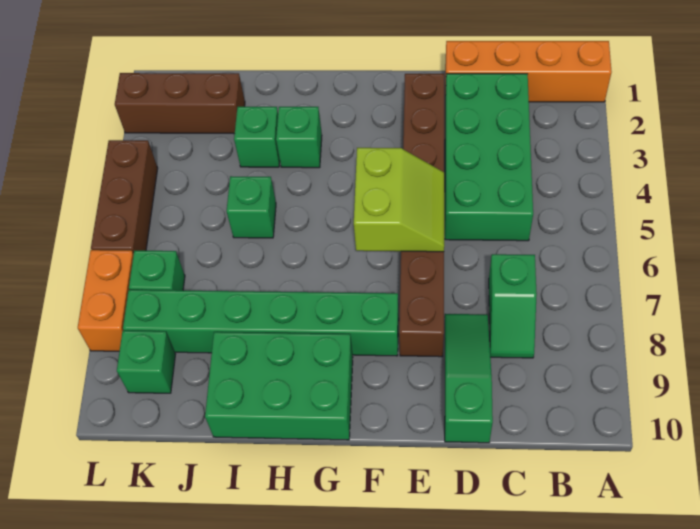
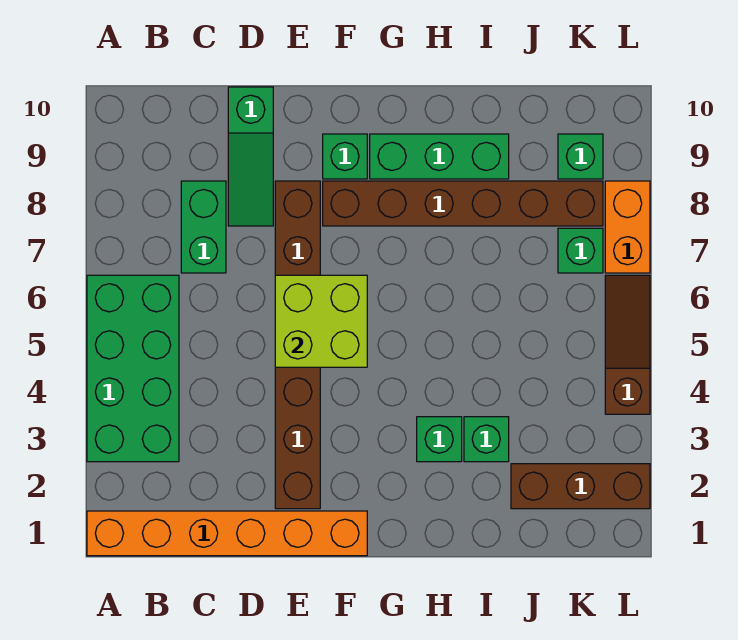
orange 1x4 brick [445,41,612,102] -> orange 1x6 brick [87,511,367,556]
green 2x4 brick [445,74,533,241] -> green 2x4 brick moved to [87,275,179,462]
green 1x2 slope [489,254,537,358] -> green 1x2 brick [181,181,226,273]
lime 2x2 slope [354,148,444,252] -> lime 2x2 brick [275,275,367,367]
green 1x6 brick [123,290,399,356] -> brown 1x6 brick [323,181,603,226]
green 2x3 brick [205,332,353,440] -> green 1x3 brick [370,134,509,179]
green 1x1 brick [227,176,276,238] -> green 1x1 brick moved to [323,134,367,179]
brown 1x3 brick [91,140,158,254] -> brown 1x3 slope [605,275,650,414]

